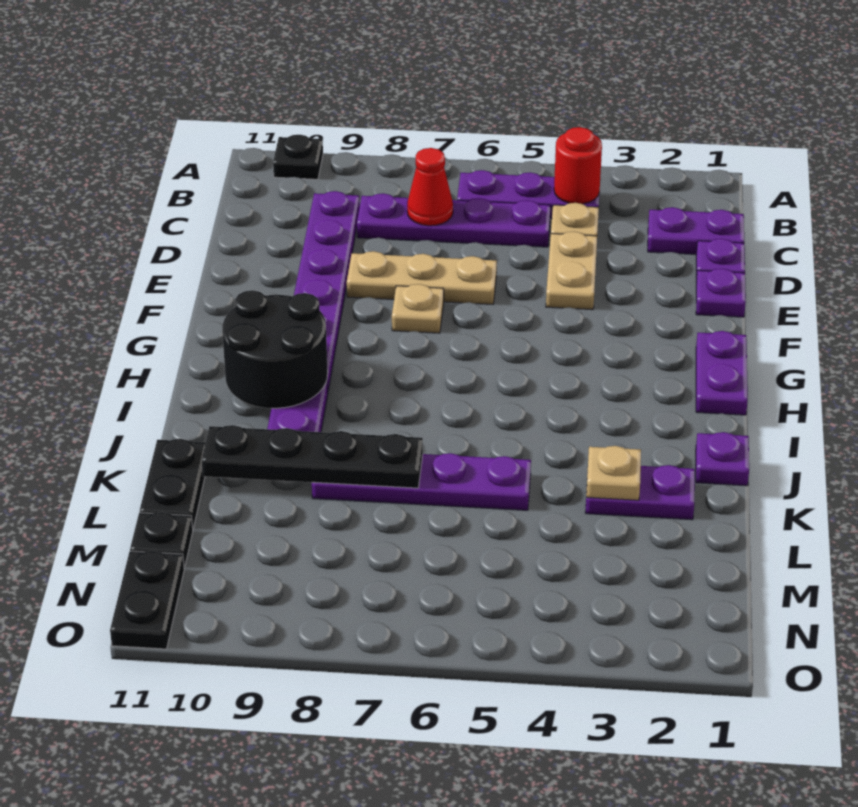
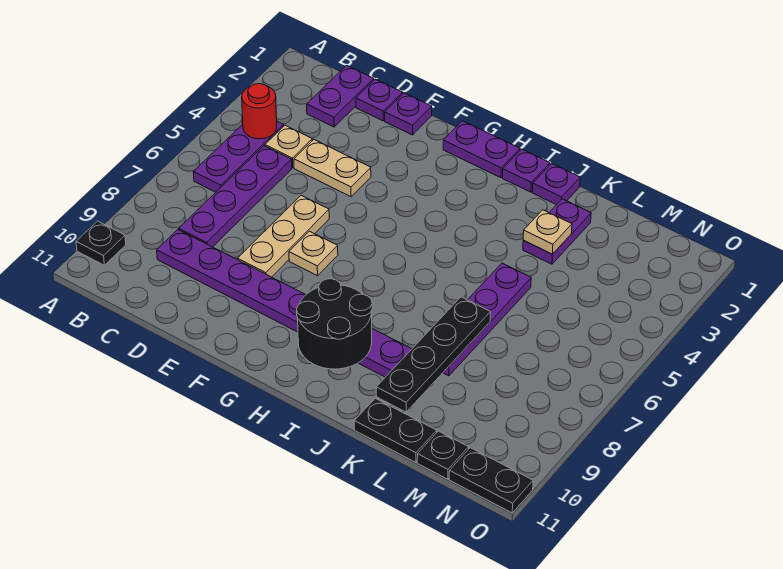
red 1x1 cone [407,148,453,226] -> none
none -> purple 1x1 plate [503,149,550,192]

